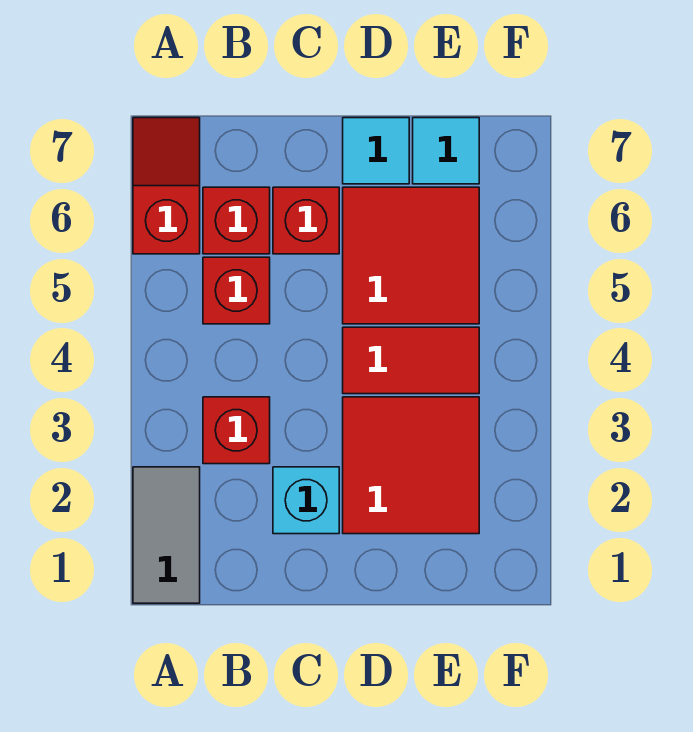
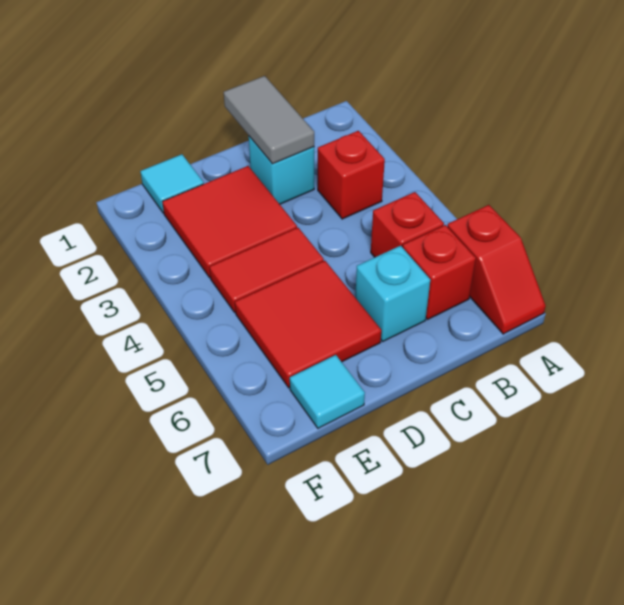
grey 1x2 tile [133,467,200,603] -> grey 1x2 tile moved to [224,76,314,164]
red 1x1 brick [273,187,339,254] -> cyan 1x1 brick [355,246,430,341]
cyan 1x1 tile [343,118,409,184] -> cyan 1x1 tile moved to [140,154,204,213]

